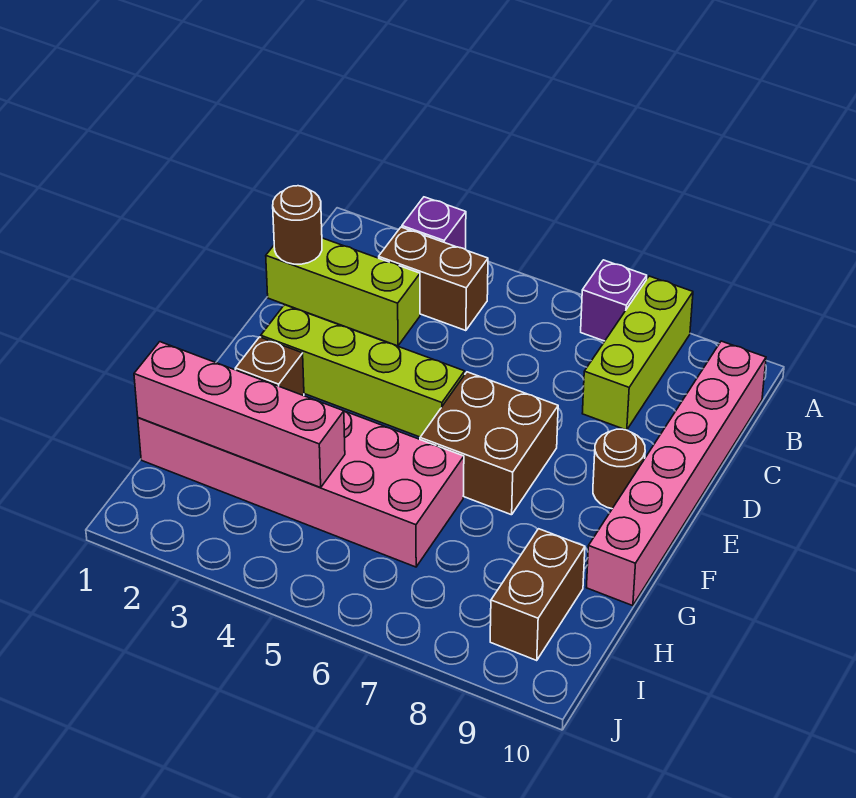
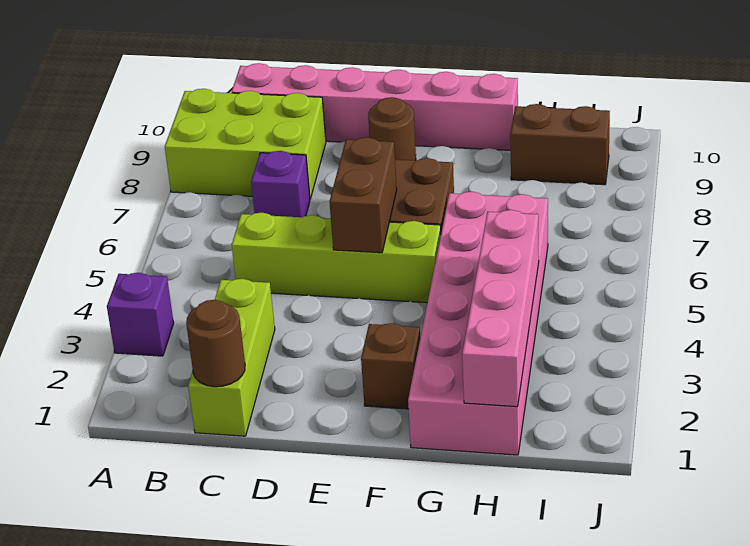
purple 1x1 brick [581,260,647,341] -> purple 1x1 brick moved to [251,151,310,217]
lime 1x3 brick [582,276,693,430] -> lime 2x3 brick [165,89,326,199]
brown 1x2 brick [379,227,488,331] -> brown 1x2 brick moved to [330,137,397,253]
lime 1x4 brick [261,305,465,437] -> lime 1x4 brick turned to [232,213,441,303]

